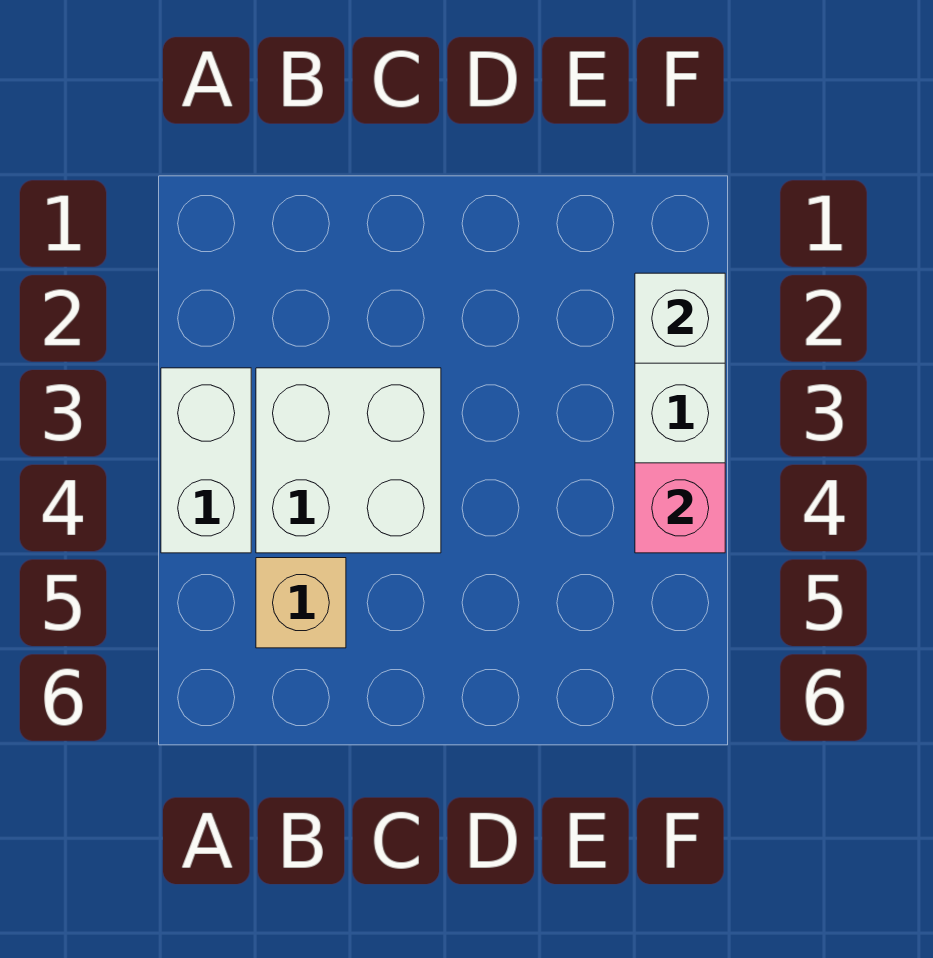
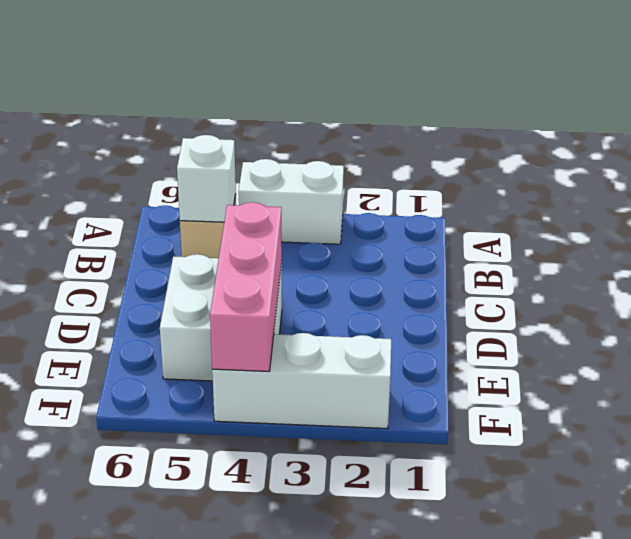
white 2x2 brick [256,368,441,553] -> white 2x2 brick moved to [160,254,282,381]
white 1x1 brick [635,273,725,363] -> white 1x1 brick moved to [177,135,236,222]
pink 1x1 brick [635,463,725,553] -> pink 1x3 brick [210,202,282,371]

